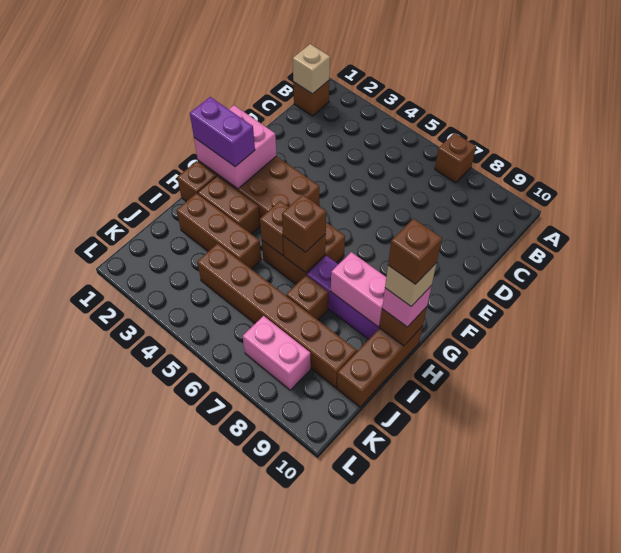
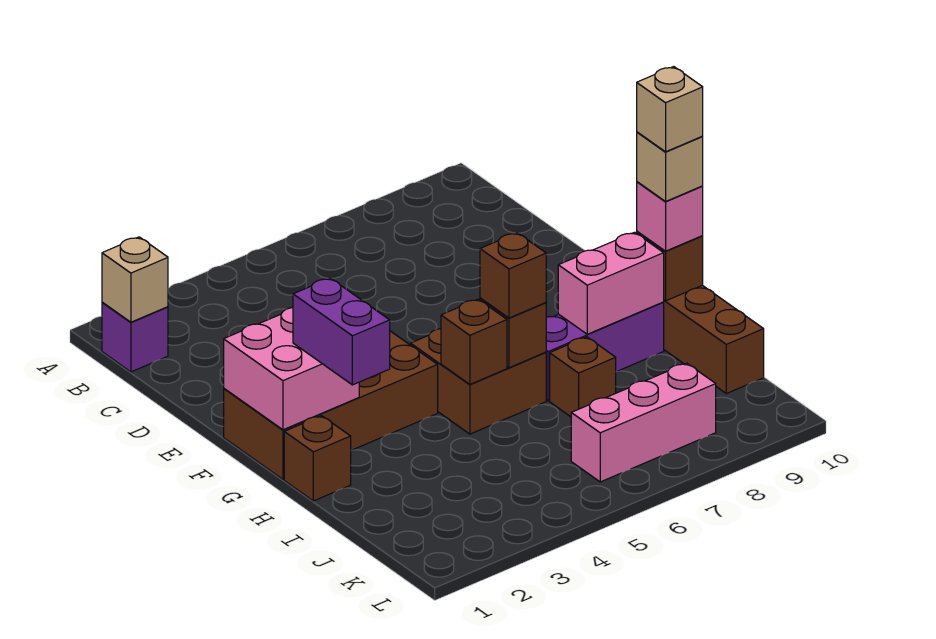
brown 1x1 brick [435,133,476,183] -> none
brown 1x1 brick [293,81,329,116] -> purple 1x1 brick [102,302,168,372]
purple 1x2 brick [190,97,255,167] -> purple 1x2 brick turned to [293,278,390,385]
brown 1x2 brick [198,176,260,234] -> none
brown 1x1 brick [388,219,442,284] -> tan 1x1 brick [637,67,703,152]
brown 1x3 brick [177,193,261,269] -> none
brown 1x6 brick [197,243,357,388] -> none
pink 1x2 brick [243,316,311,390] -> pink 1x3 brick [571,363,716,482]

